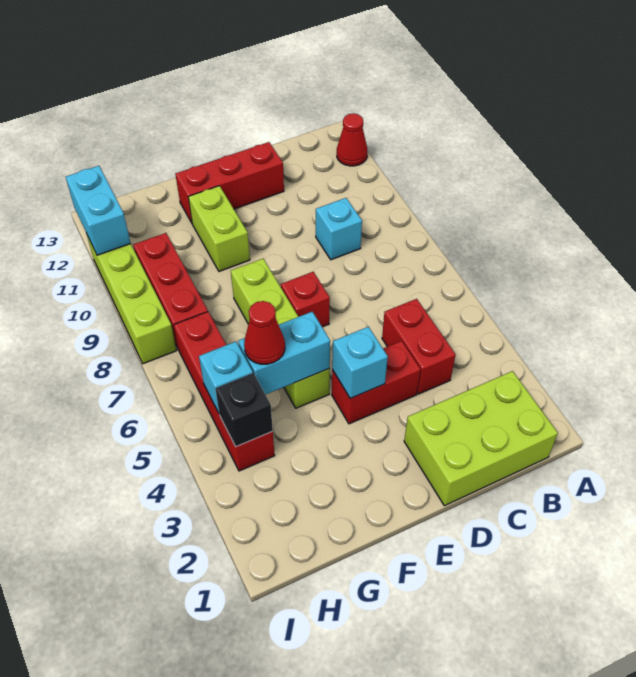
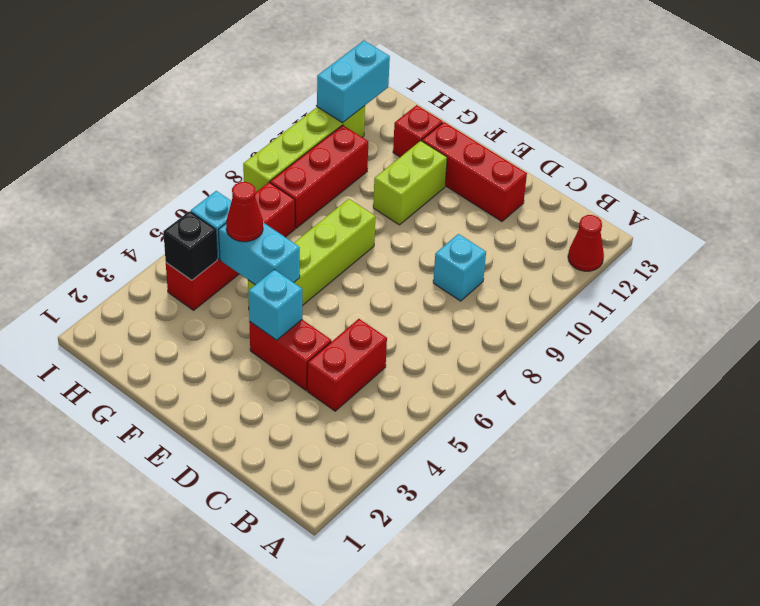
lime 2x3 brick [404,371,558,506] -> none
red 1x1 brick [281,272,330,327] -> red 1x1 brick moved to [393,105,443,157]

